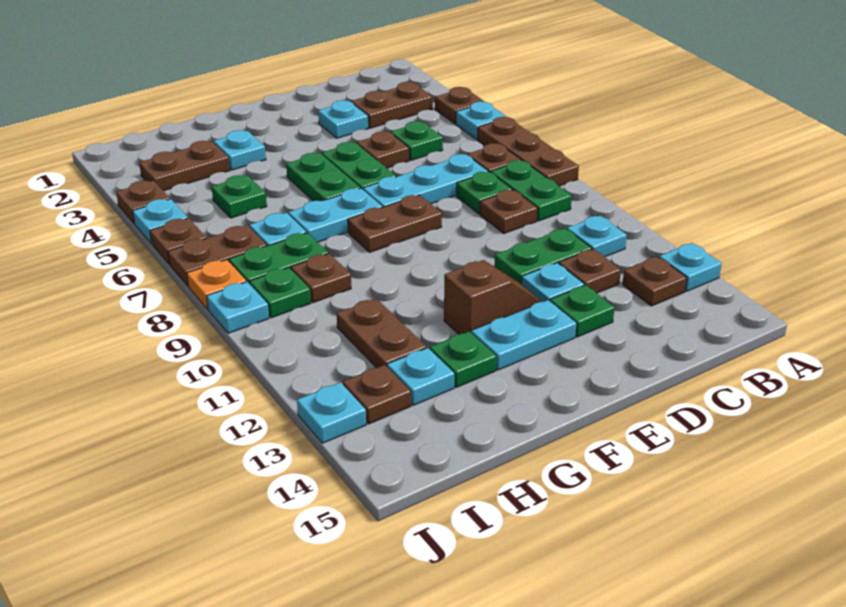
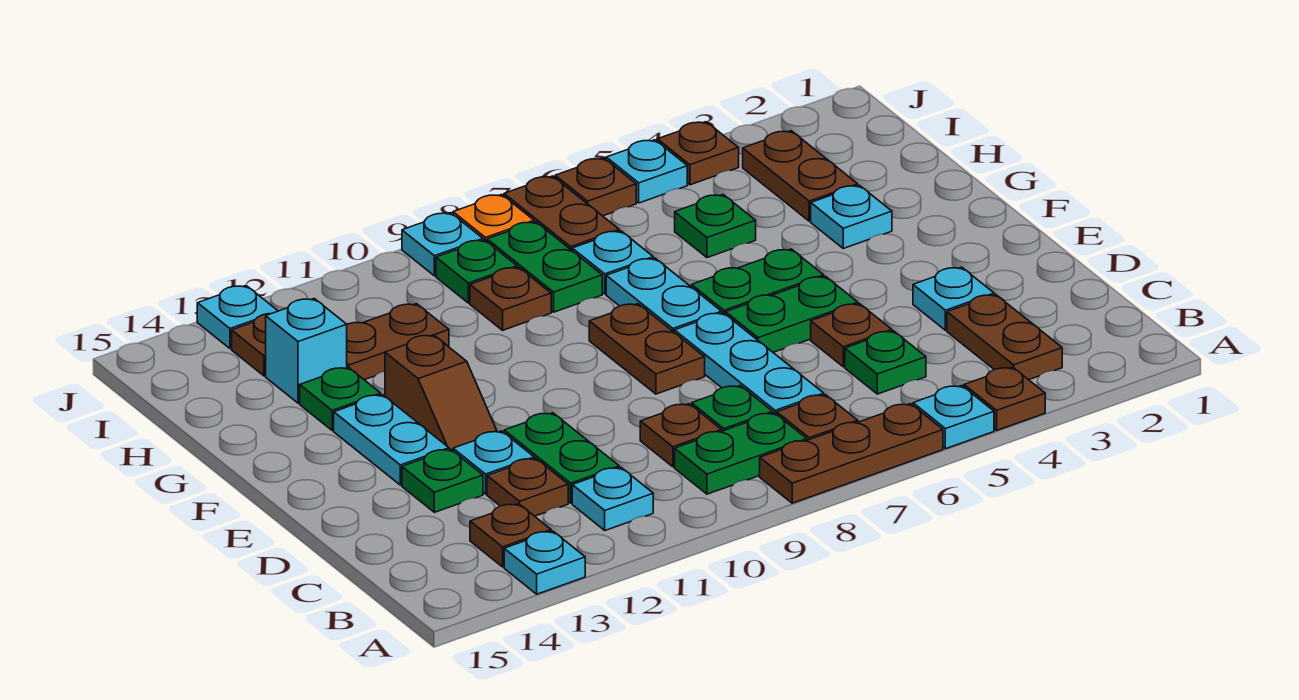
cyan 1x1 plate [387,348,454,405] -> cyan 1x1 brick [266,299,347,403]

